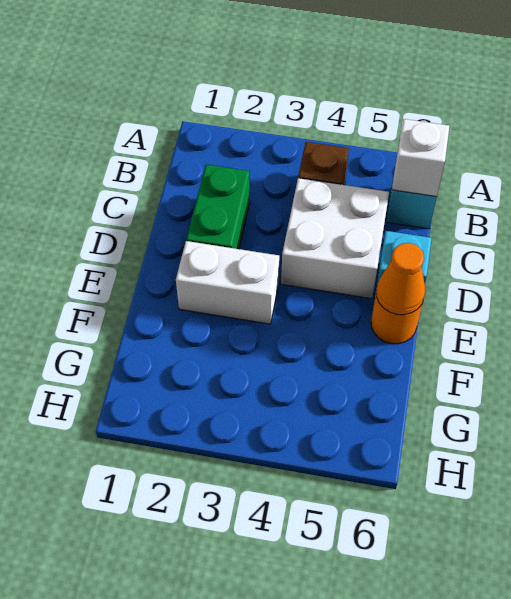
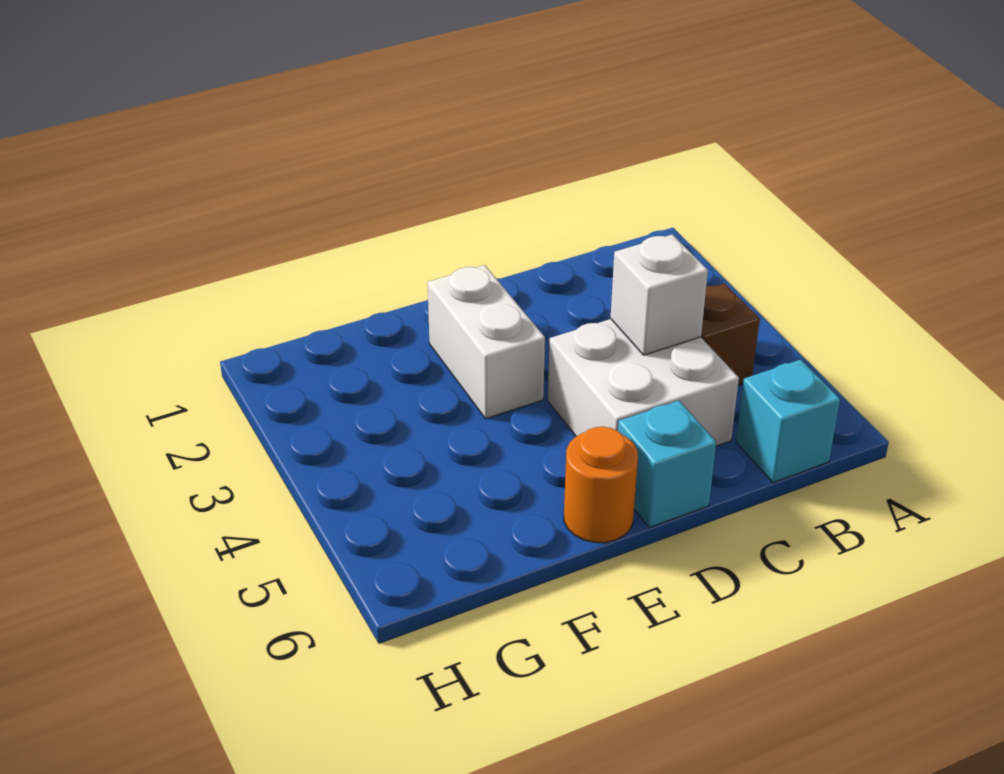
white 1x1 brick [392,119,449,197] -> white 1x1 brick moved to [611,234,708,355]
green 1x2 brick [186,165,250,249] -> none
orange 1x1 cone [376,243,425,315] -> none

